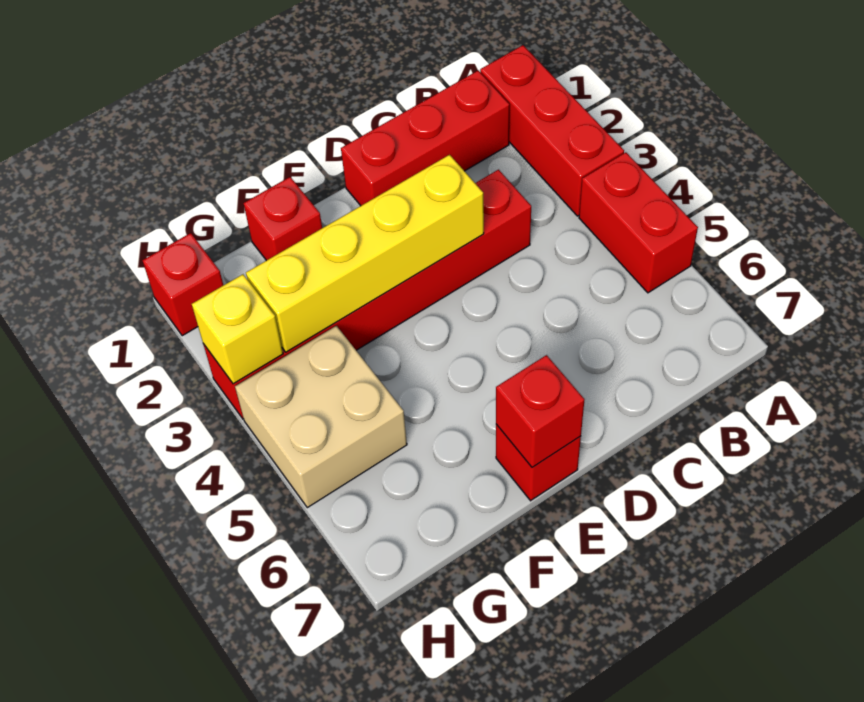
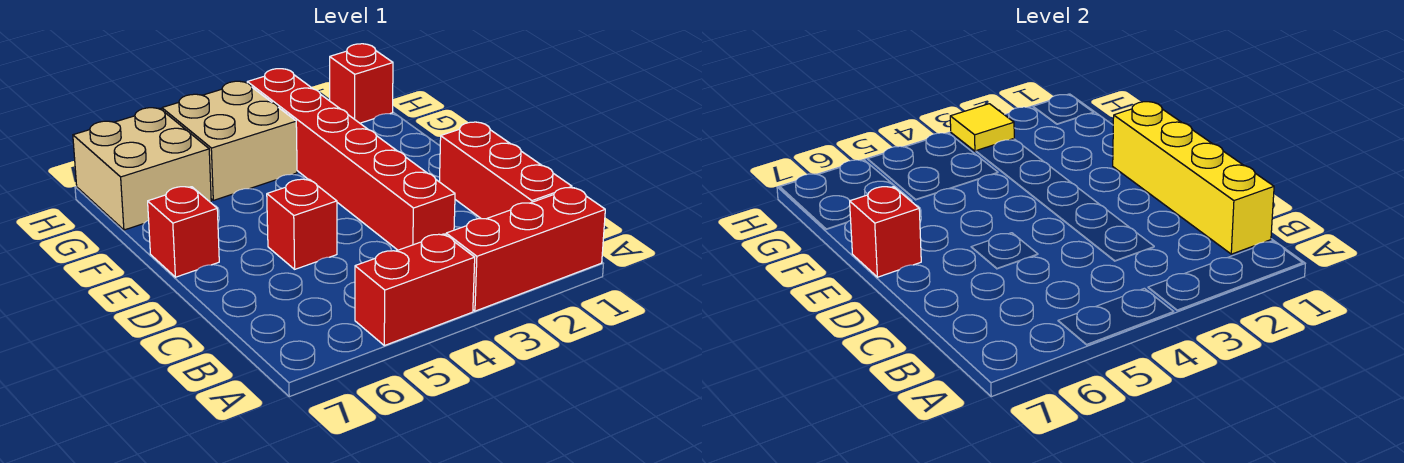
yellow 1x4 brick [246,155,484,352] -> yellow 1x4 brick moved to [1113,102,1274,254]
red 1x1 brick [244,177,322,261] -> red 1x1 brick moved to [267,179,337,269]
none -> tan 2x2 brick [73,108,211,230]
yellow 1x1 brick [192,274,283,384] -> yellow 1x1 tile [950,104,1014,151]

